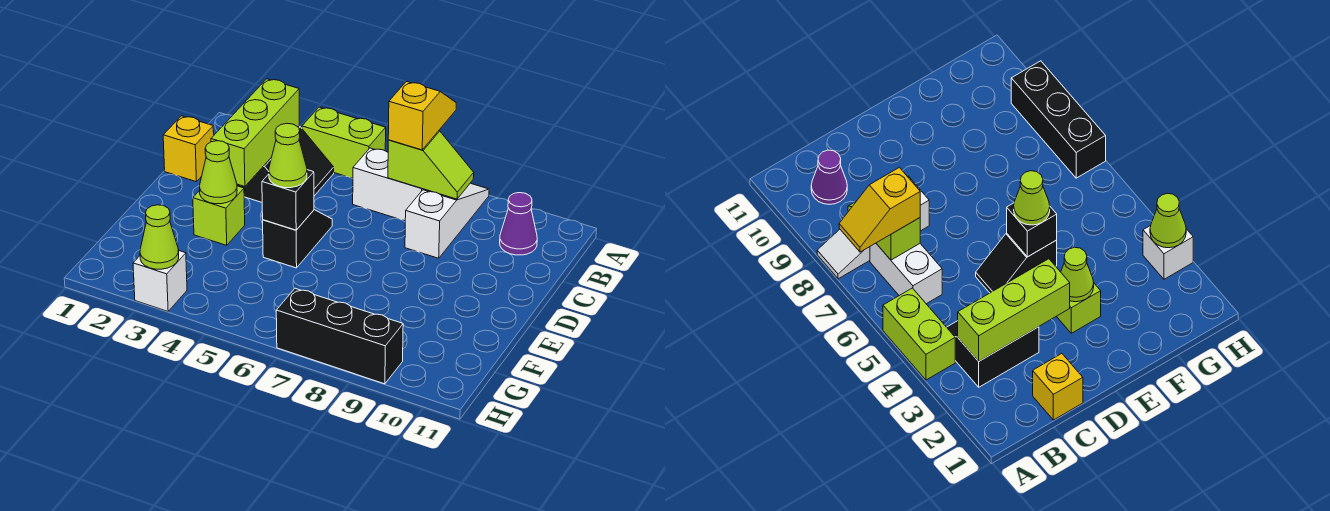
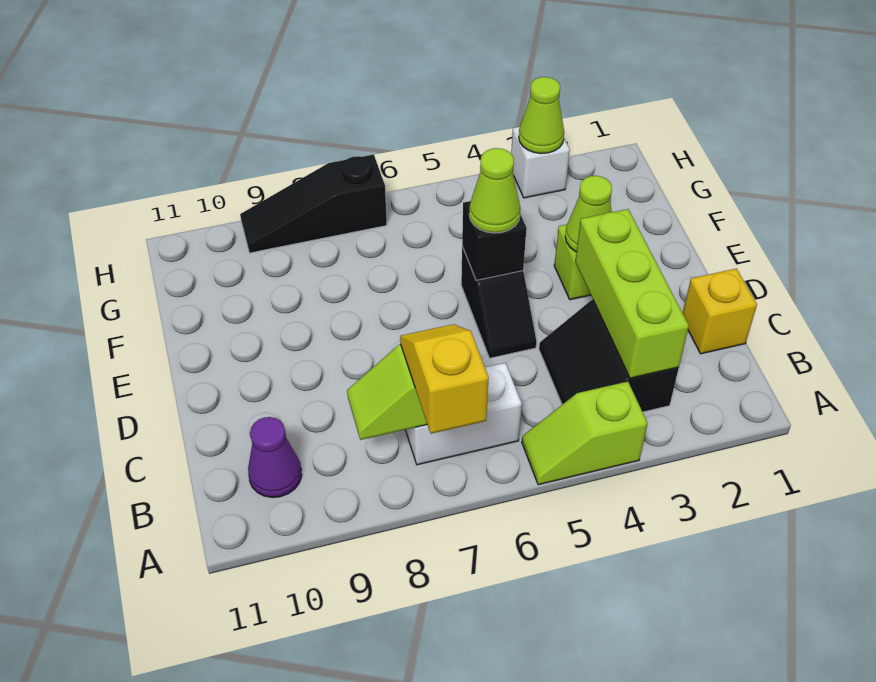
lime 1x2 brick [302,107,386,178] -> lime 1x2 slope [522,382,648,485]
yellow 1x2 slope [388,82,456,150] -> yellow 1x2 slope turned to [400,324,489,434]
white 1x3 slope [405,183,489,258] -> none
black 1x3 brick [276,288,403,384] -> black 1x3 slope [240,154,387,253]

